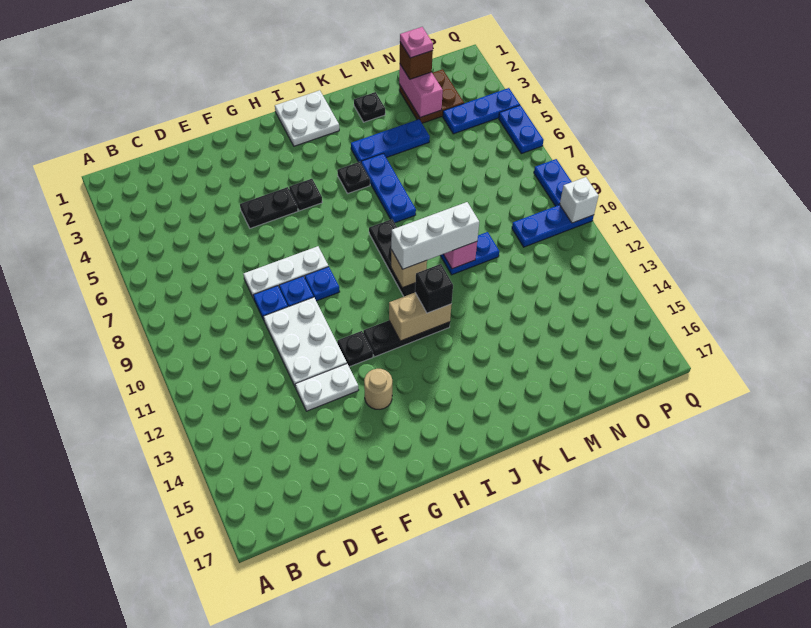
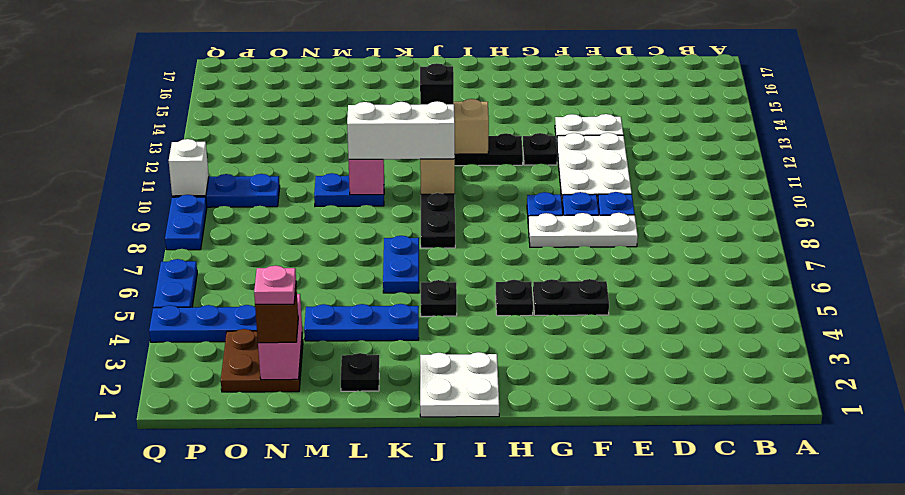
tan 1x1 round brick [364,369,392,409] -> none
blue 1x3 plate [361,153,416,223] -> blue 1x2 plate [383,236,419,293]

